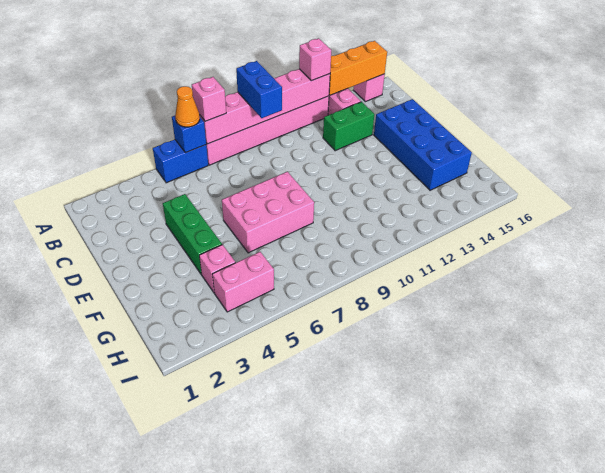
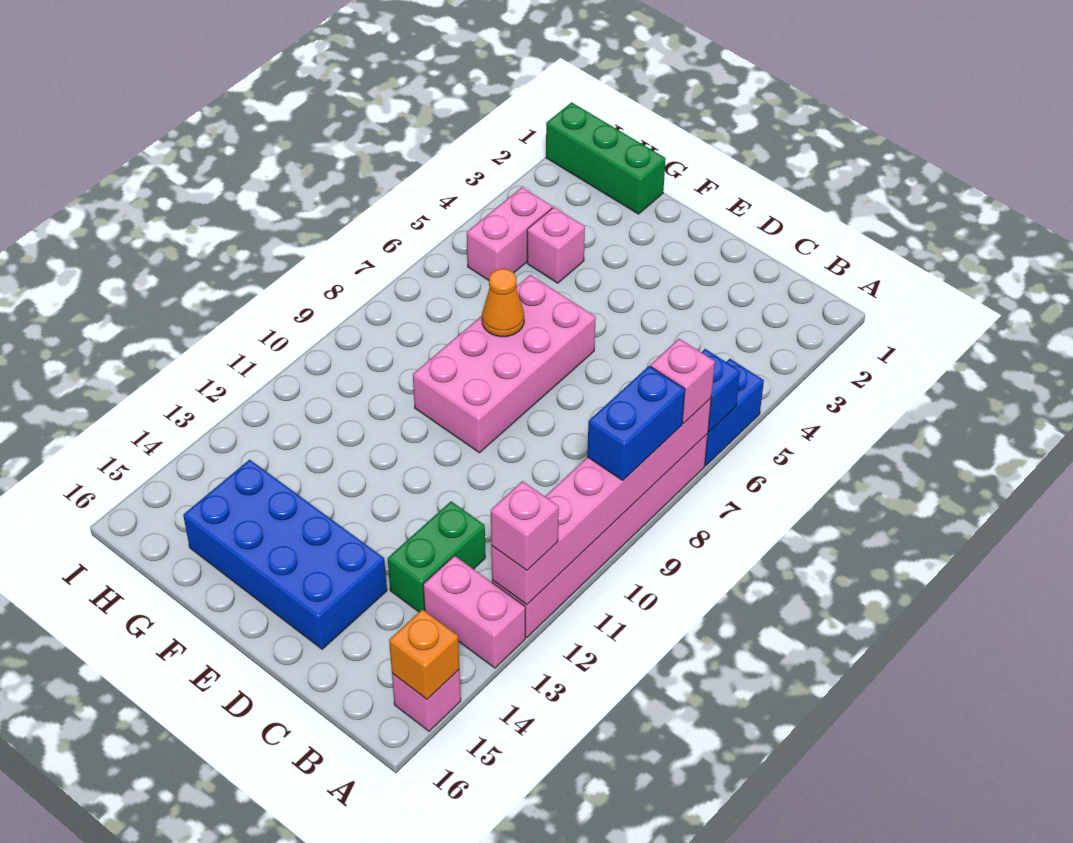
orange 1x1 cone [175,86,200,127] -> orange 1x1 cone moved to [482,269,524,337]
blue 1x2 brick [236,61,282,118] -> blue 1x2 brick turned to [587,366,685,480]
orange 1x3 brick [329,41,387,95] -> orange 1x1 brick [389,609,459,699]
green 1x3 brick [163,194,222,275] -> green 1x3 brick moved to [546,102,666,214]
pink 2x3 brick [222,172,314,253] -> pink 2x4 brick [413,275,596,453]

